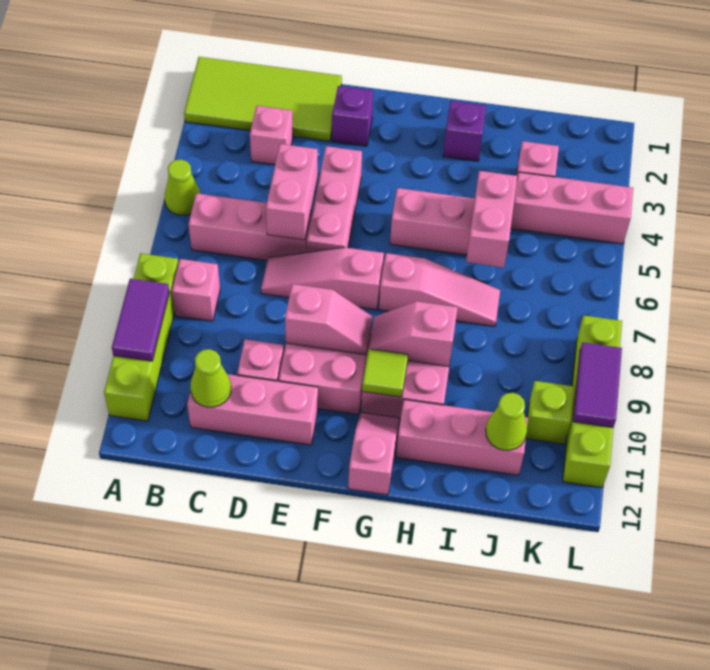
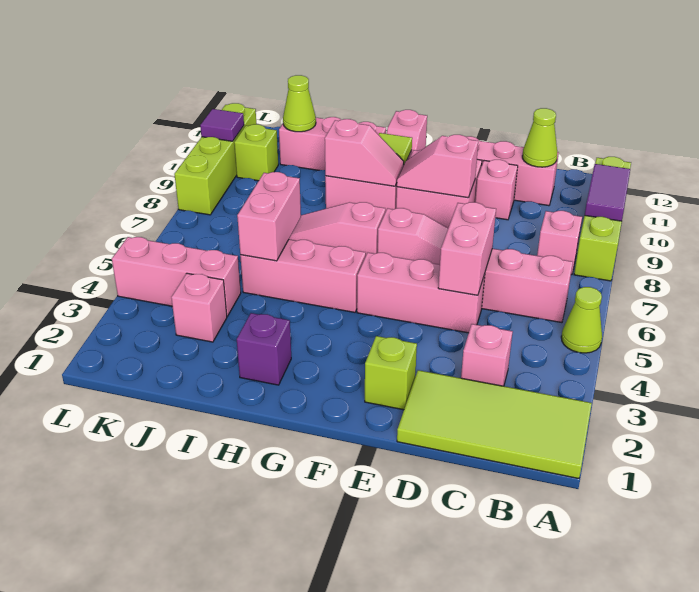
purple 1x1 brick [332,86,373,146] -> lime 1x1 brick [365,336,417,410]
pink 1x3 brick [307,146,362,252] -> pink 1x3 brick turned to [357,253,485,333]
purple 1x2 tile [573,342,622,428] -> purple 1x1 tile [200,109,244,141]

